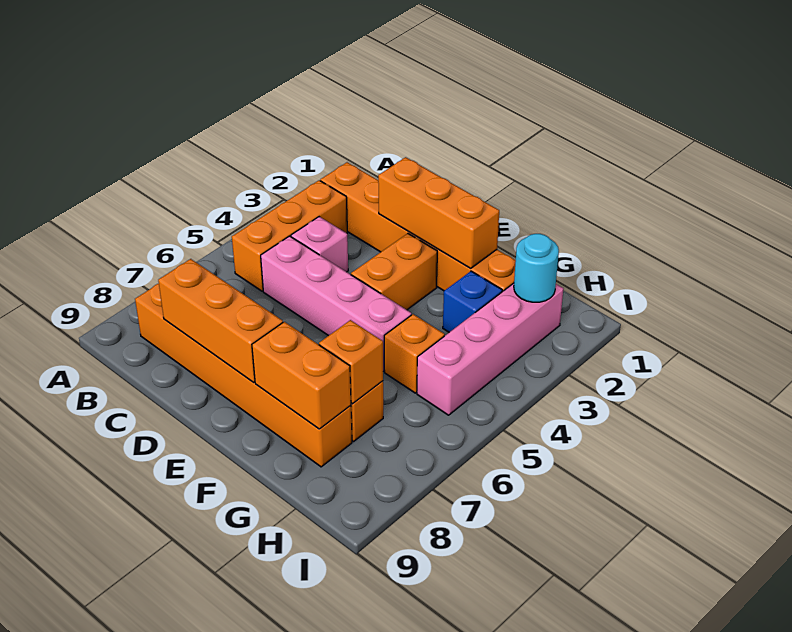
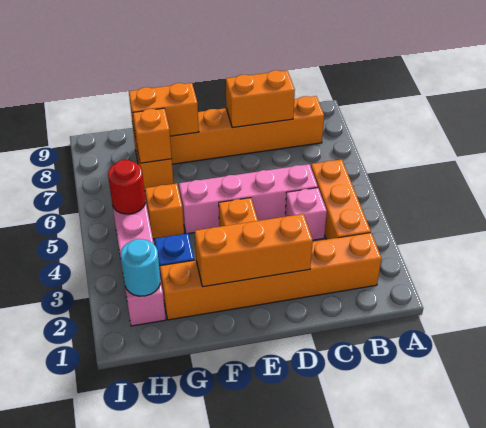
orange 1x3 brick [158,259,283,383] -> orange 1x2 brick [226,70,295,128]
none -> red 1x1 round brick [108,160,145,214]

